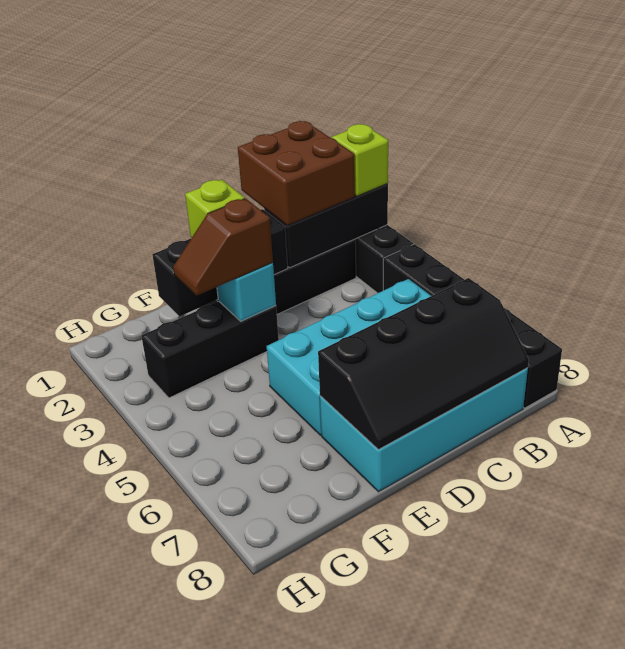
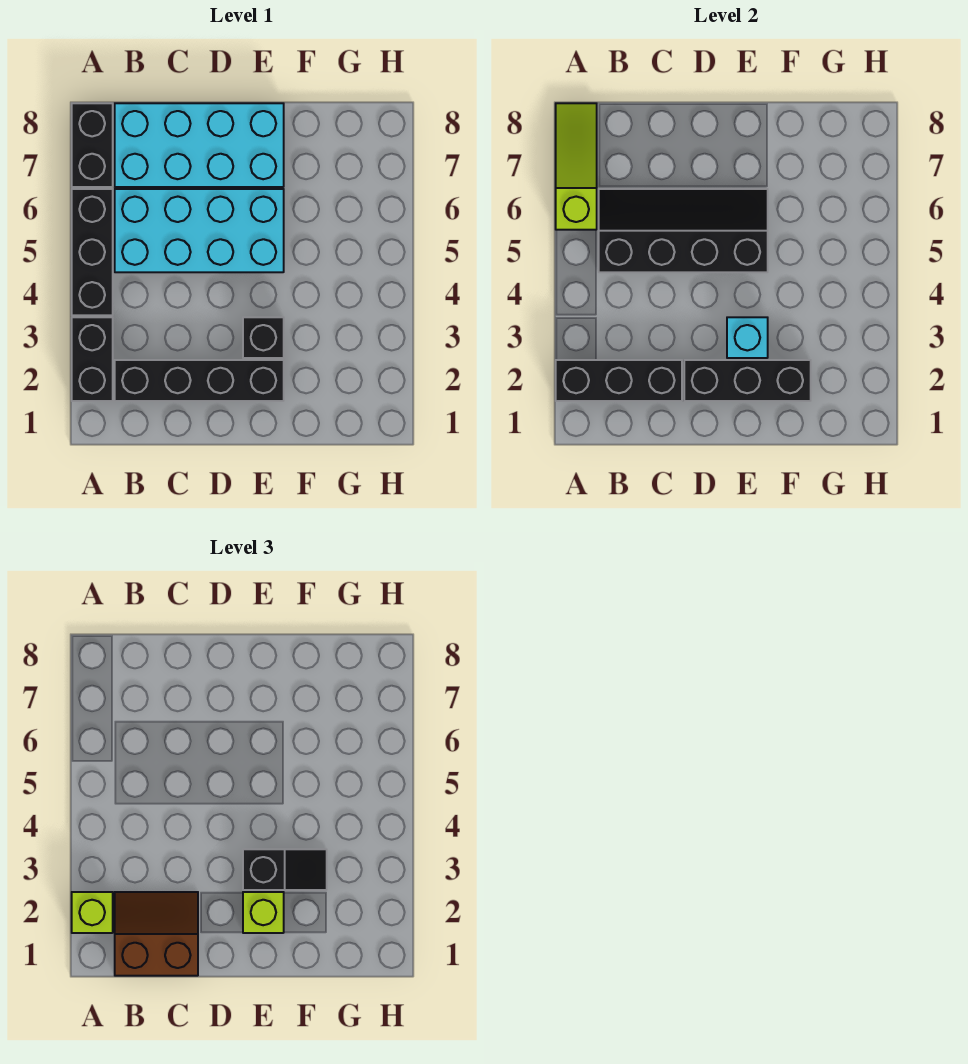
none -> lime 1x3 slope [556,103,597,230]
brown 2x2 brick [238,121,355,226] -> brown 2x2 slope [115,892,198,976]
black 2x4 slope [318,278,529,450] -> black 2x4 slope moved to [599,189,768,272]
black 1x3 brick [142,301,279,398] -> black 1x1 brick [243,317,284,358]
brown 1x2 slope [173,198,273,296] -> black 1x2 slope [243,849,327,890]

